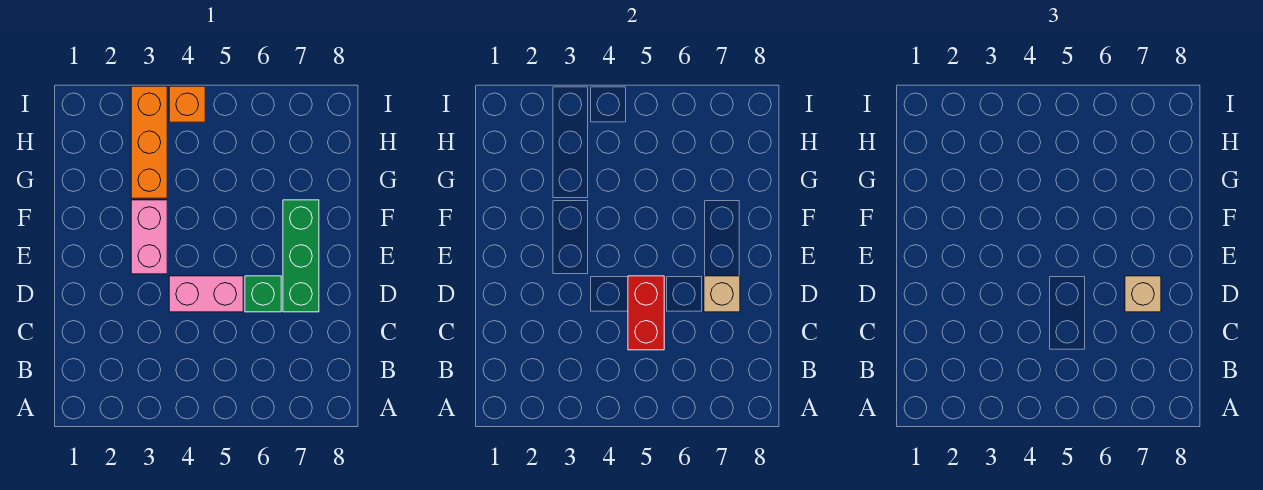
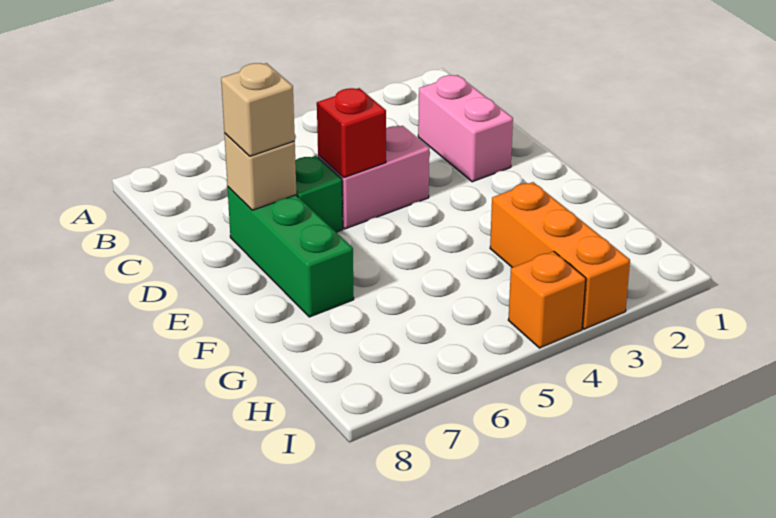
red 1x2 brick [628,276,664,350] -> red 1x1 brick [317,88,386,178]
pink 1x2 brick [131,200,167,274] -> pink 1x2 brick moved to [418,75,513,182]

